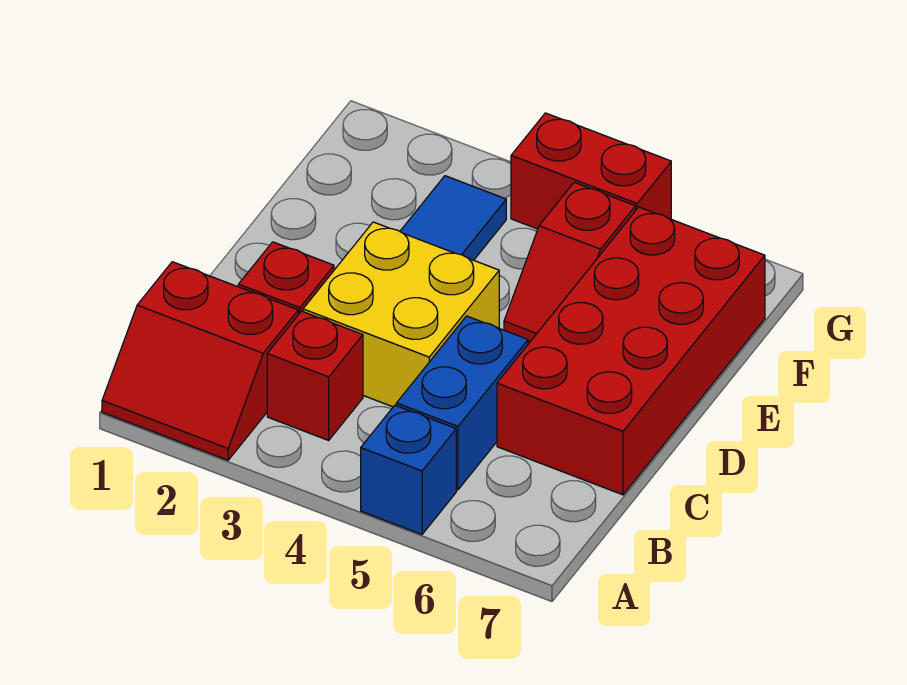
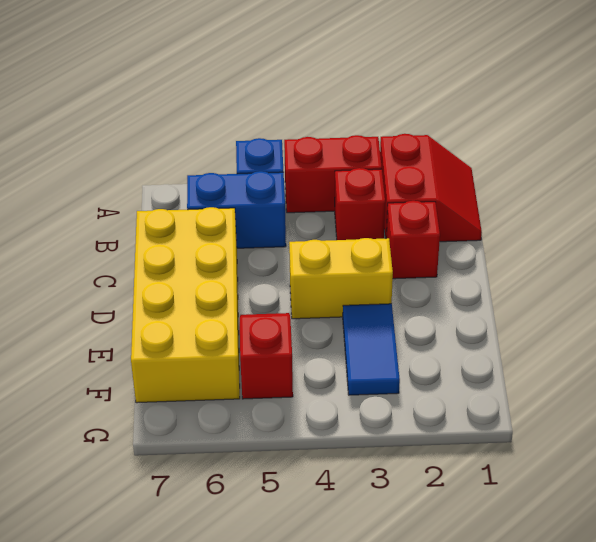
red 2x2 slope [102,262,298,460] -> red 2x2 slope turned to [380,134,482,242]
blue 1x2 brick [396,316,528,490] -> blue 1x2 brick turned to [187,171,286,248]
yellow 2x2 brick [303,222,499,407] -> yellow 1x2 brick [289,238,393,319]
red 2x4 brick [497,207,765,495] -> yellow 2x4 brick [131,207,240,403]
red 1x2 brick [511,113,671,229] -> red 1x2 brick moved to [284,135,382,213]

